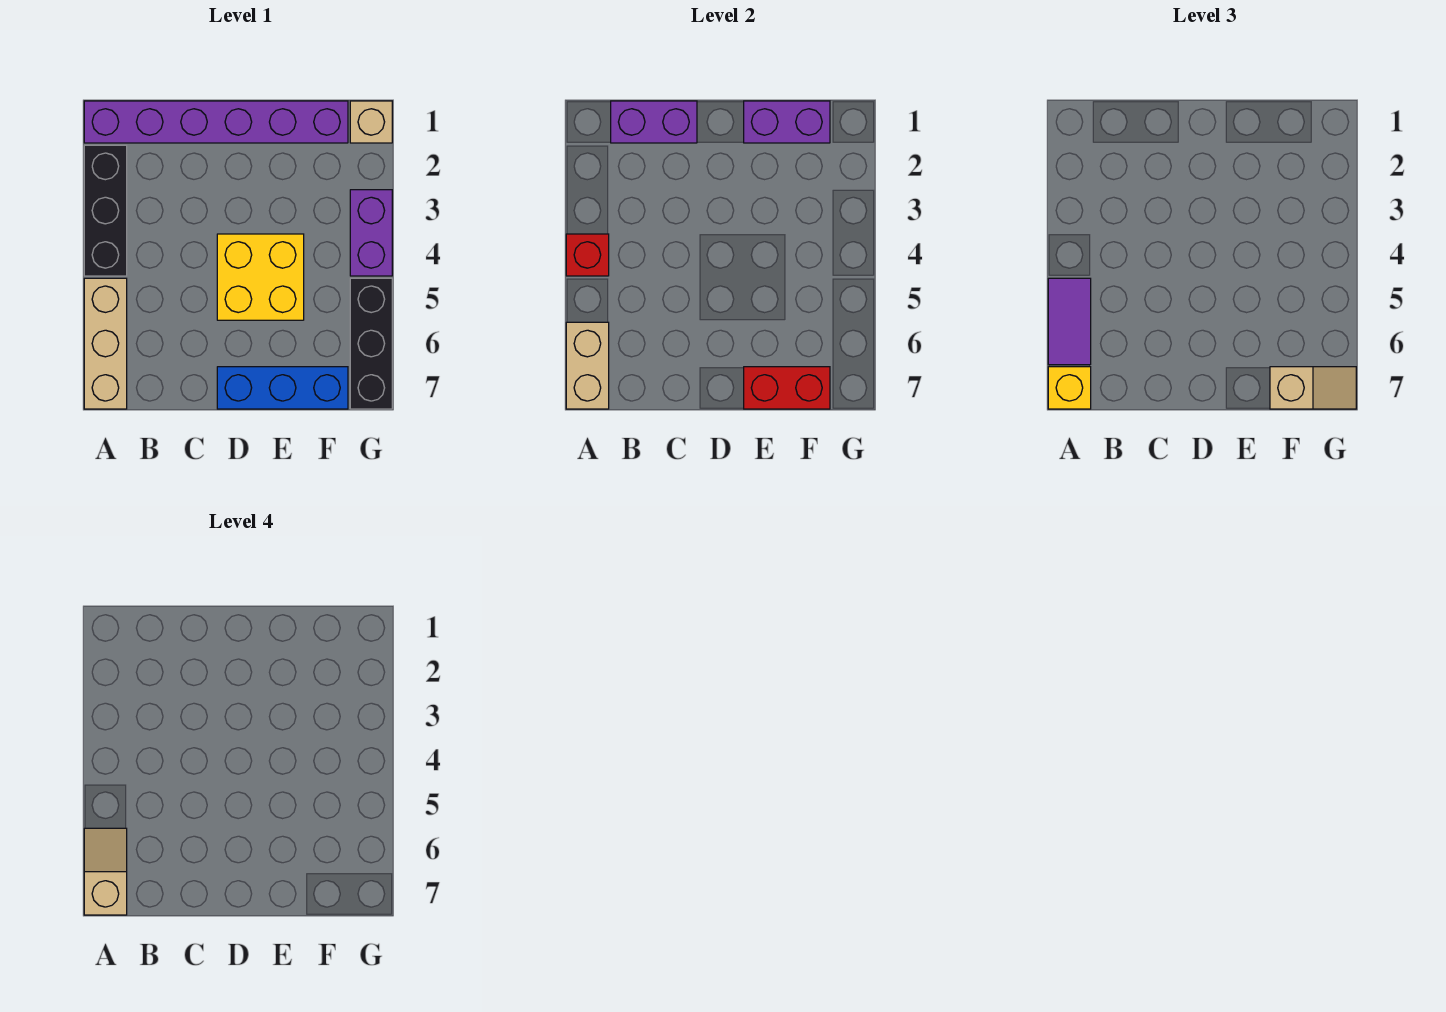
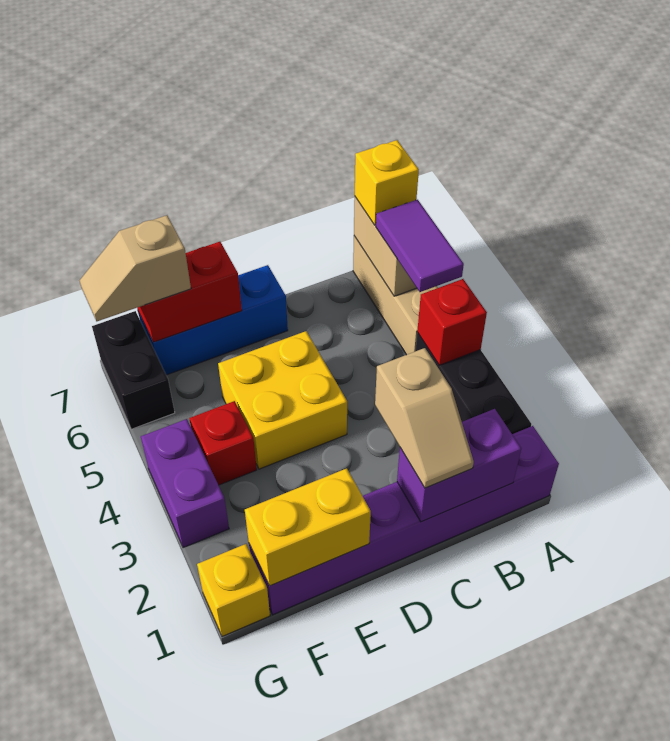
tan 1x2 slope [84,828,127,915] -> tan 1x2 slope moved to [375,348,474,488]
purple 1x2 brick [744,101,830,143] -> yellow 1x2 brick [245,468,371,586]
none -> red 1x1 brick [189,401,257,485]
tan 1x1 brick [350,101,392,143] -> yellow 1x1 brick [197,544,270,637]
black 1x3 brick [350,278,392,409] -> black 1x2 brick [92,311,175,429]

